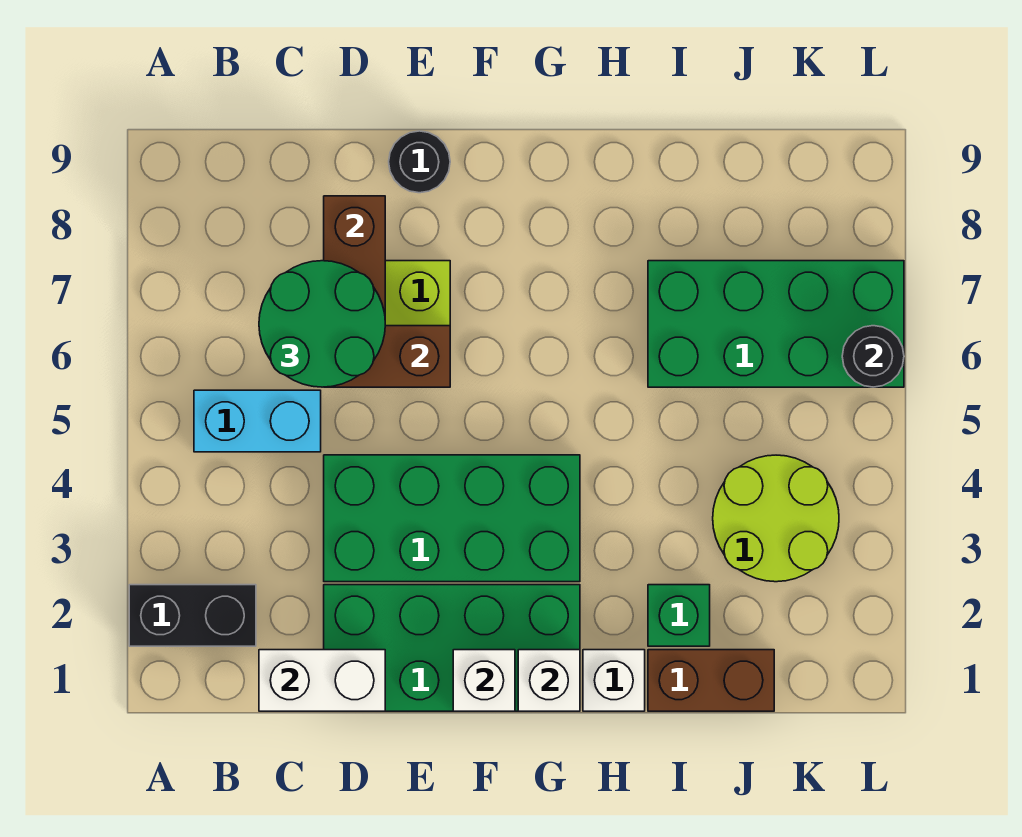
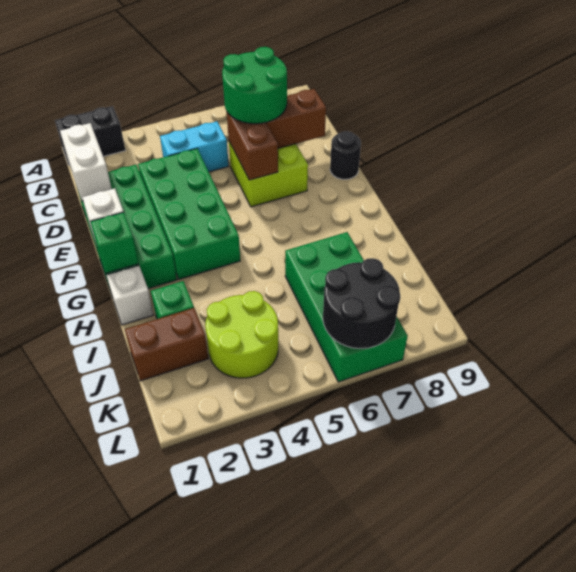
black 1x2 brick [129,585,256,646] -> black 1x2 brick turned to [55,106,125,165]
cyan 1x2 brick [194,390,321,452] -> cyan 1x2 brick turned to [160,121,229,172]
white 1x1 brick [518,650,580,711] -> green 1x1 brick [90,212,139,273]
brown 1x2 brick [648,650,774,711] -> brown 1x2 brick turned to [125,308,208,381]
black 1x1 round brick [842,326,904,387] -> black 2x2 round brick [323,258,401,348]

